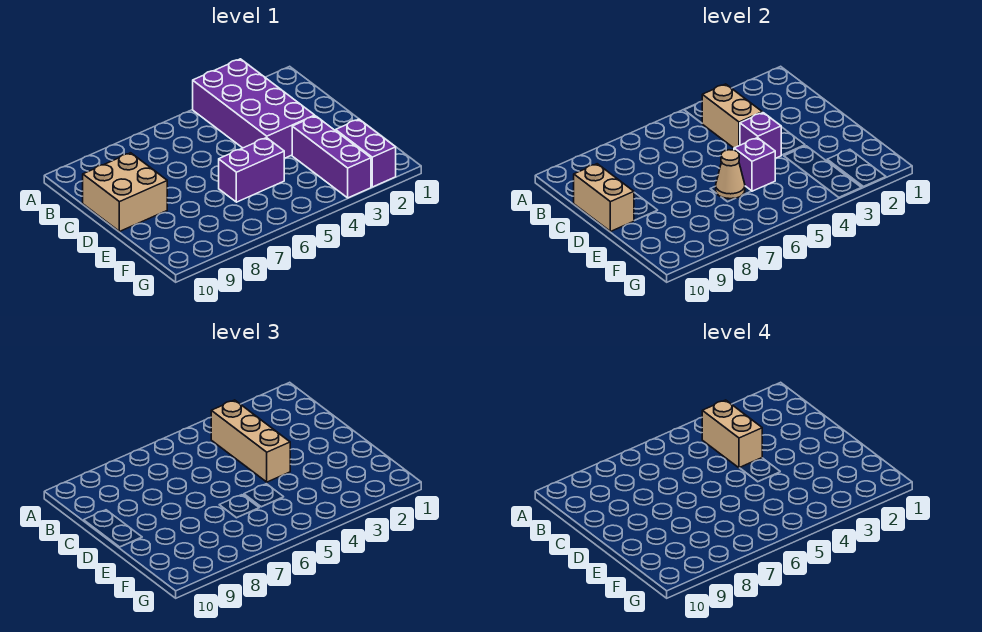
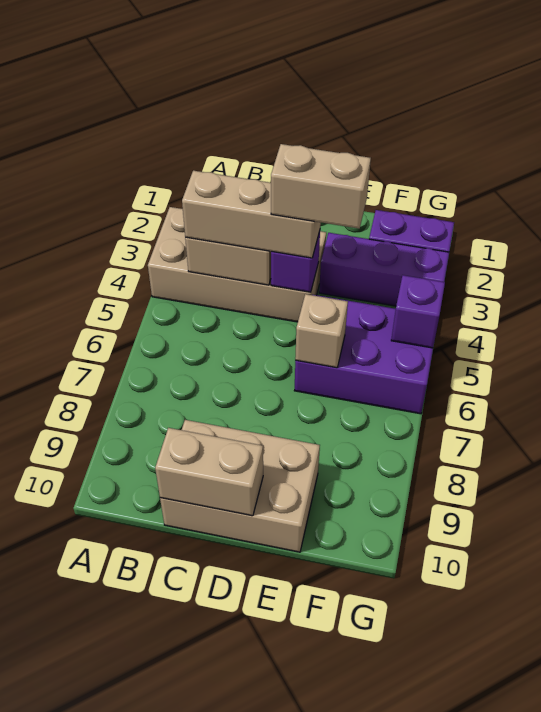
purple 2x4 brick [193,59,315,158] -> tan 2x4 brick [148,207,326,322]
tan 1x2 brick [702,400,762,468] -> tan 1x2 brick moved to [271,144,371,228]
tan 2x2 brick [83,153,167,232] -> tan 2x3 brick [160,420,320,552]
purple 1x2 brick [219,138,284,202] -> purple 2x3 brick [294,295,433,414]
purple 1x1 brick [734,138,775,191] -> purple 1x1 brick moved to [391,275,445,348]
tan 1x1 cone [716,150,745,199] -> tan 1x1 brick [295,294,348,368]

